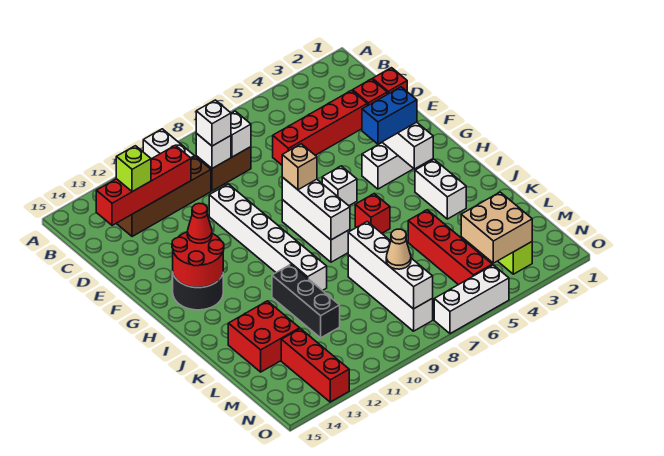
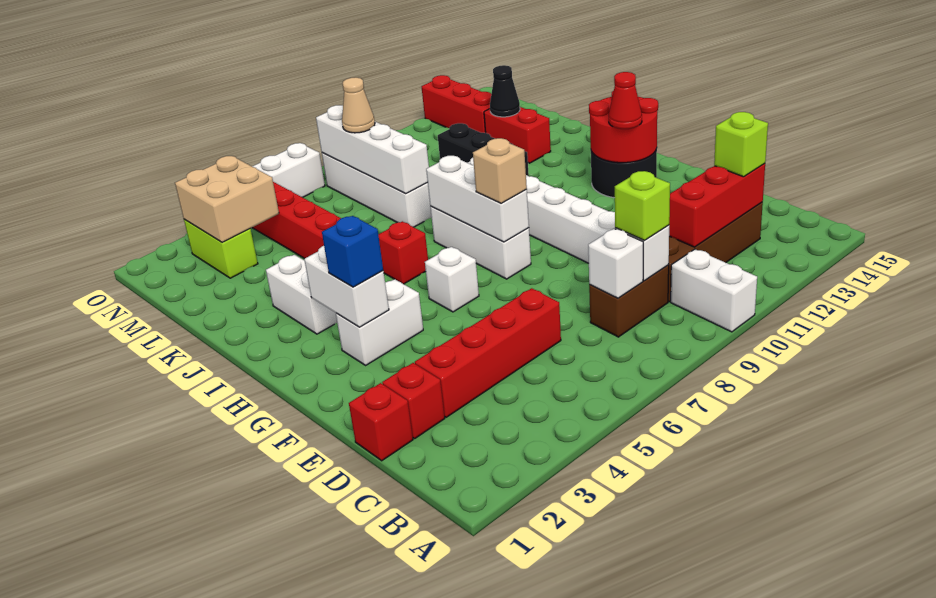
white 1x1 brick [196,100,231,146] -> lime 1x1 brick [615,171,670,241]
red 1x4 brick [96,145,191,225] -> red 1x3 brick [669,164,765,247]
blue 1x2 brick [362,87,417,144] -> blue 1x1 brick [322,216,383,287]
red 2x2 brick [228,301,300,372] -> red 1x2 brick [484,107,551,163]
none -> black 1x1 cone [490,65,520,117]

